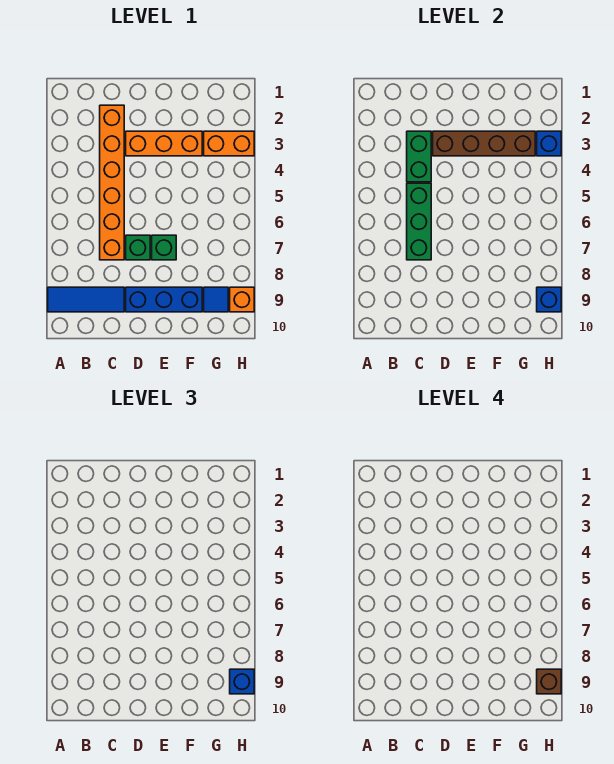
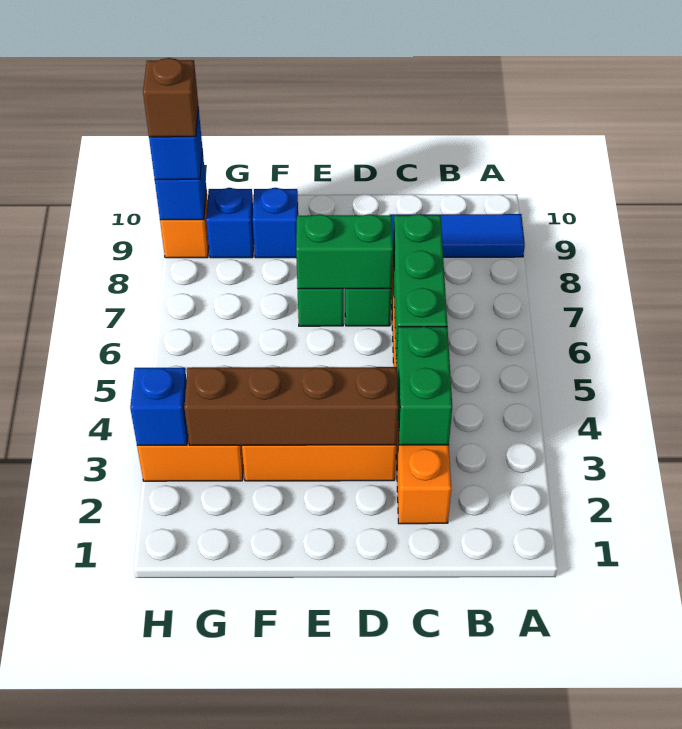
none -> green 1x2 brick [296,214,393,289]
blue 1x3 brick [126,287,202,312] -> blue 1x1 brick [253,188,298,258]
blue 1x1 tile [204,287,228,312] -> blue 1x1 brick [206,188,254,258]

